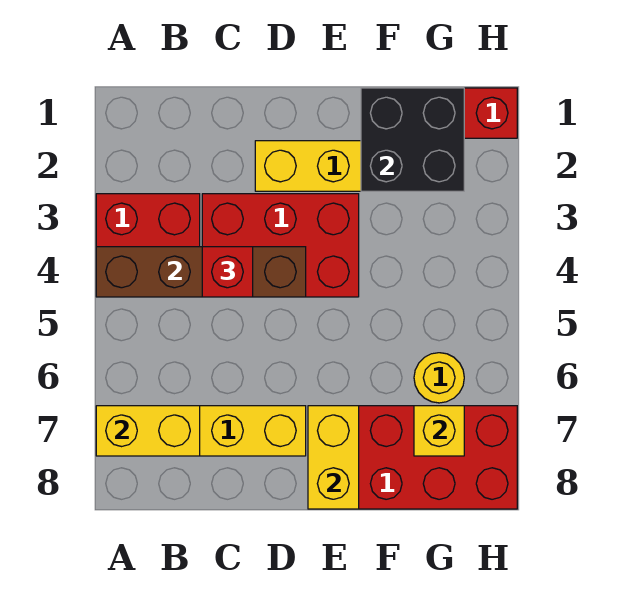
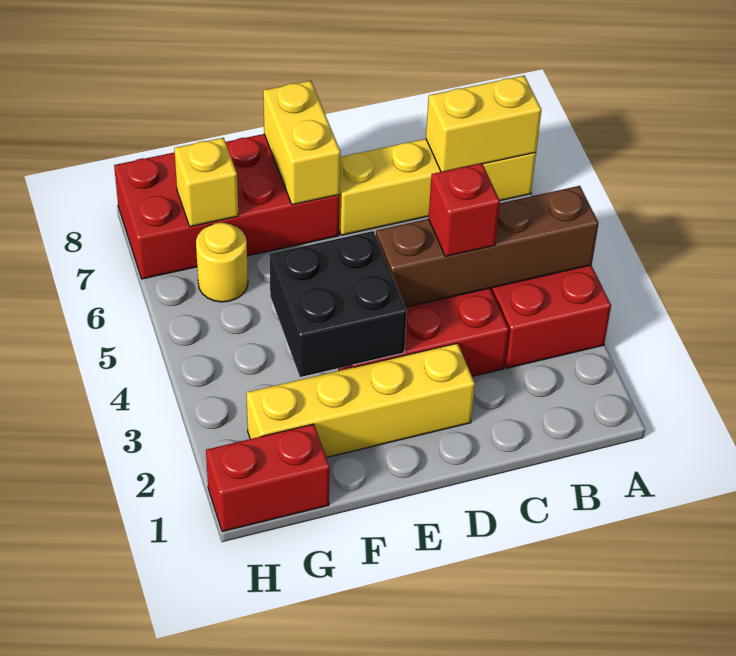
black 2x2 brick [361,88,464,191] -> black 2x2 brick moved to [269,231,407,377]

